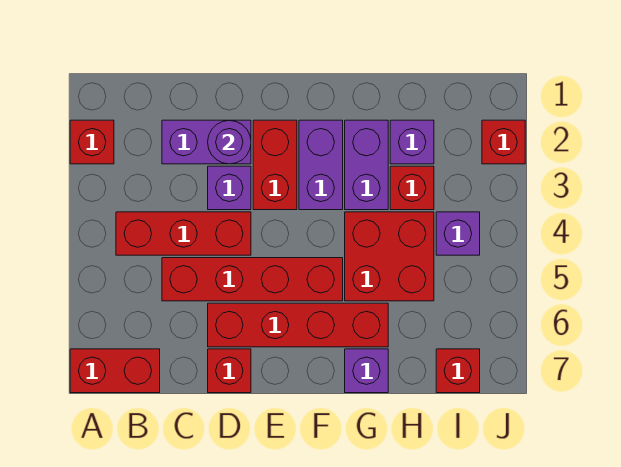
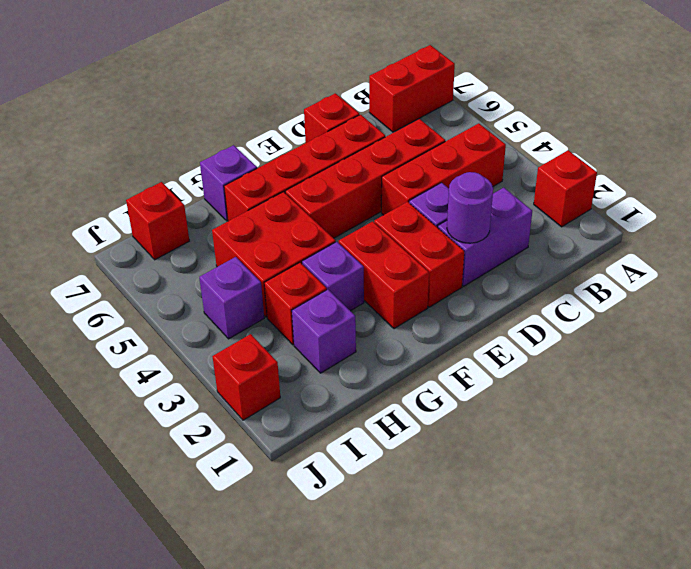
purple 1x2 brick [299,120,343,210] -> red 1x2 brick [339,221,429,329]
purple 1x2 brick [345,120,388,210] -> purple 1x1 brick [302,242,364,311]

